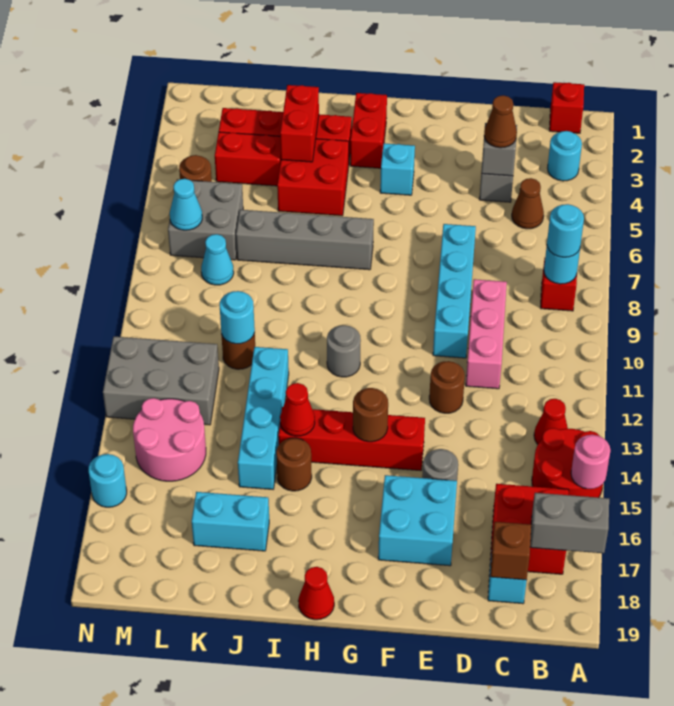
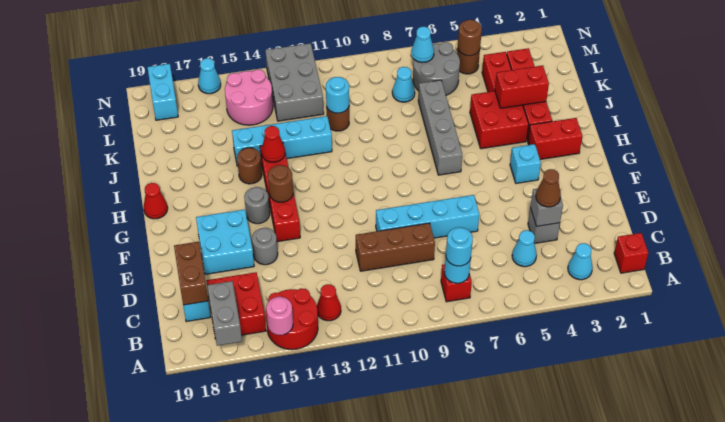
cyan 1x1 round brick [548,131,582,181] -> cyan 1x1 cone [568,243,593,280]
brown 1x1 cone [512,178,544,229] -> cyan 1x1 cone [512,230,537,267]
brown 1x1 brick [490,522,531,580] -> brown 1x2 brick [174,242,208,305]
pink 1x3 brick [466,279,507,389] -> brown 1x3 brick [356,223,435,271]
brown 1x1 round brick [429,361,465,413] -> brown 1x1 round brick moved to [458,20,482,56]
grey 1x1 round brick [327,325,361,377] -> grey 1x1 round brick moved to [244,187,270,224]
cyan 1x2 brick [192,492,269,551] -> cyan 1x2 brick moved to [147,64,178,120]
grey 2x2 brick [168,179,243,260] -> grey 2x2 round brick [413,42,460,95]
cyan 1x1 round brick [89,454,127,507] -> cyan 1x1 cone [198,58,221,94]

